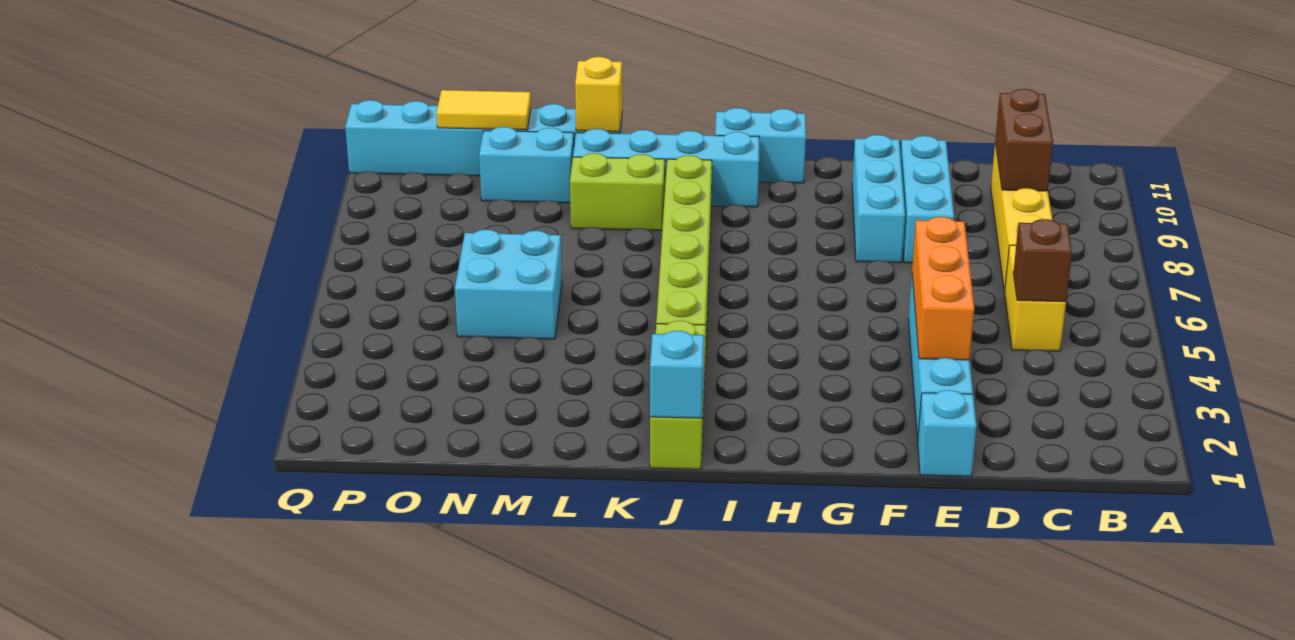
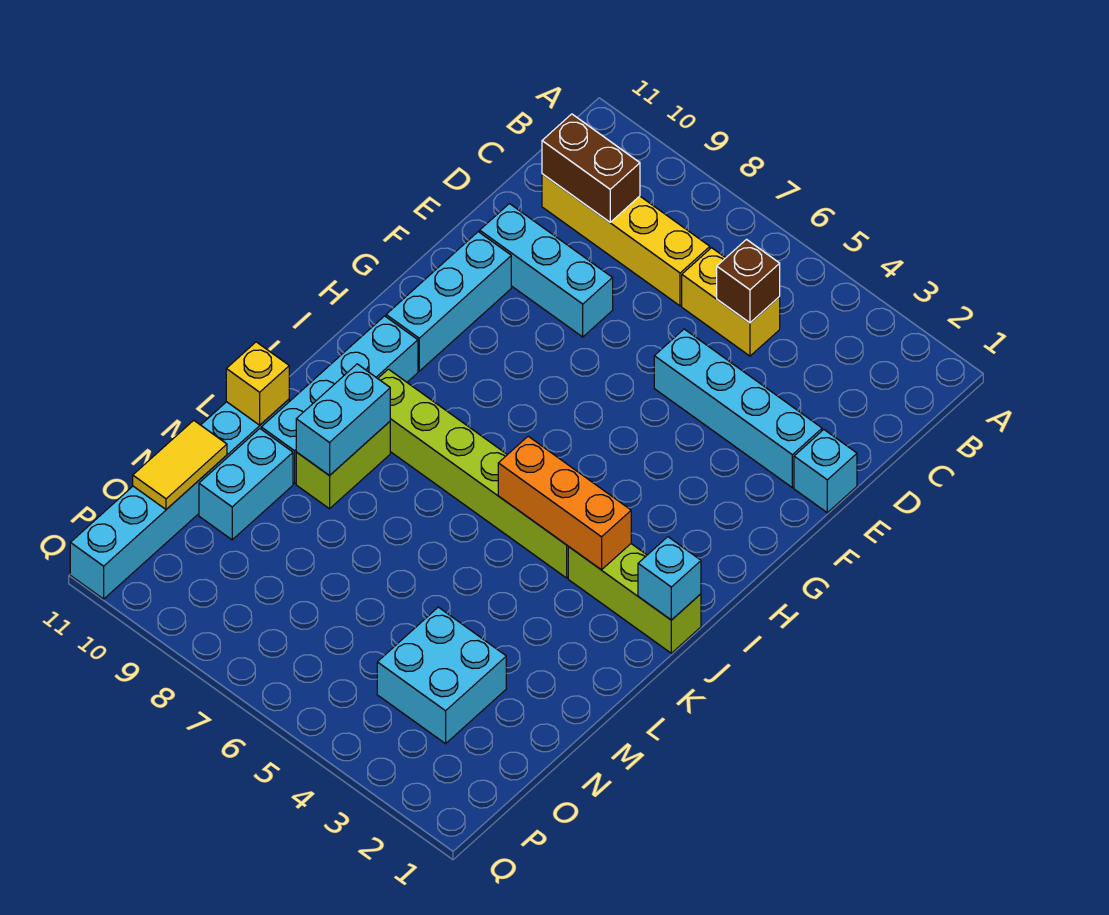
orange 1x3 brick [912,217,974,360] -> orange 1x3 brick moved to [498,436,631,570]
cyan 1x3 brick [852,135,905,263] -> cyan 1x3 brick turned to [386,232,511,371]
cyan 1x2 brick [715,108,806,183] -> cyan 1x2 brick moved to [296,364,390,476]
cyan 2x2 brick [455,230,562,339] -> cyan 2x2 brick moved to [377,607,506,744]

